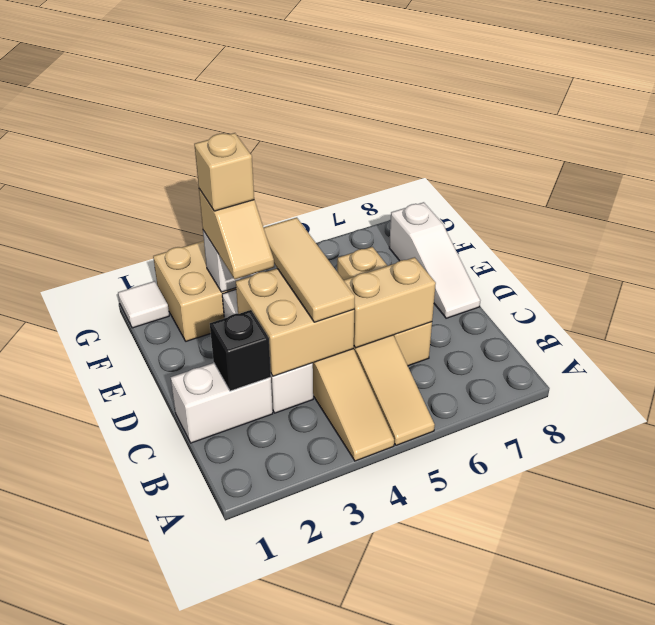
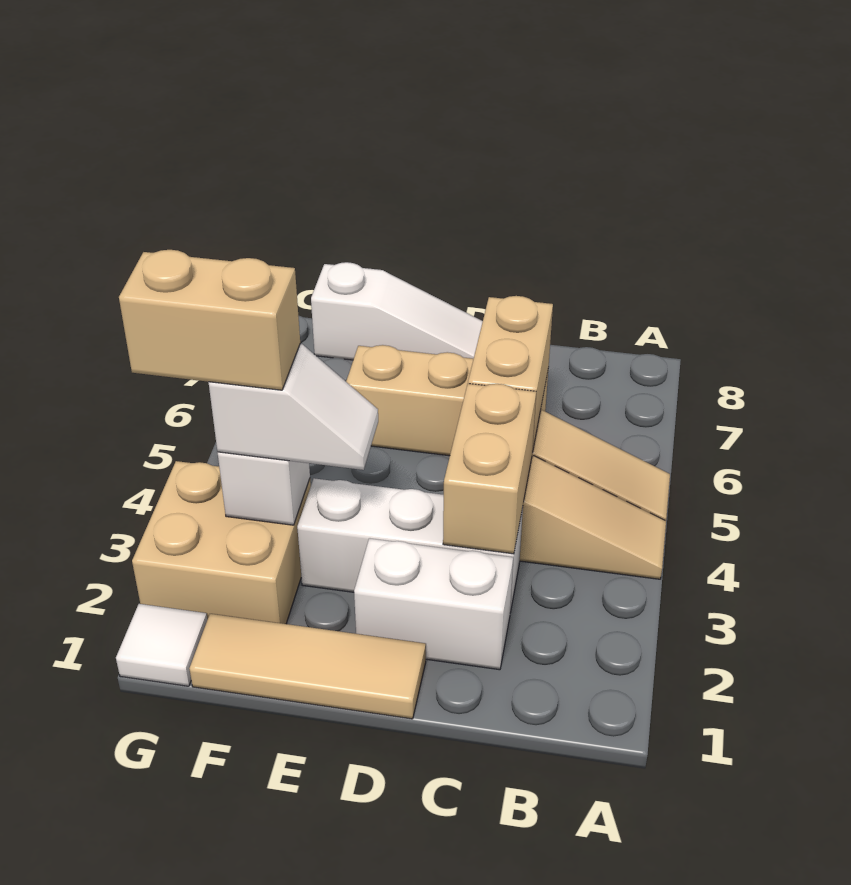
white 1x2 brick [171,363,273,443] -> white 1x2 brick turned to [354,538,513,670]
black 1x1 brick [210,310,271,391] -> none
tan 2x2 brick [236,268,354,376] -> tan 1x2 brick [443,384,536,554]
tan 1x3 tile [264,218,355,322] -> tan 1x3 tile moved to [189,614,426,719]
tan 1x2 slope [199,189,274,279] -> white 1x2 slope [209,344,378,470]
tan 1x1 brick [194,133,254,211] -> tan 1x2 brick [119,250,300,390]

